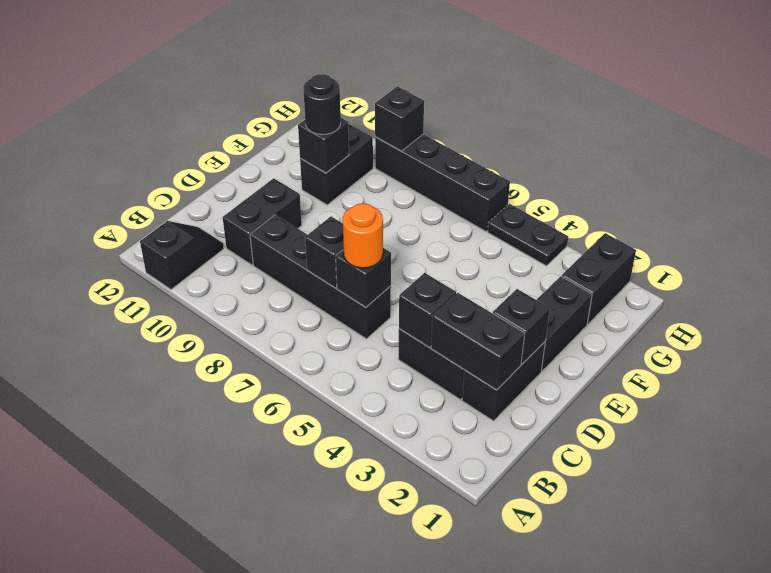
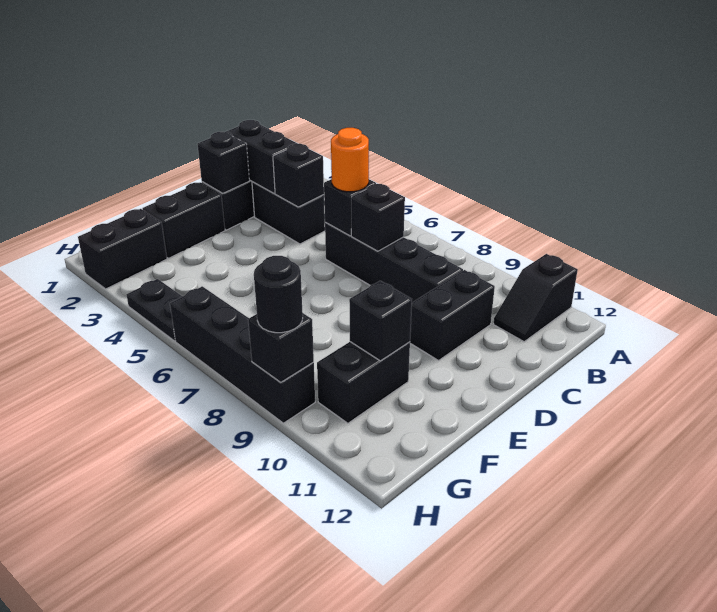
black 1x1 round brick [303,74,341,135] -> black 1x1 round brick moved to [254,256,303,333]

